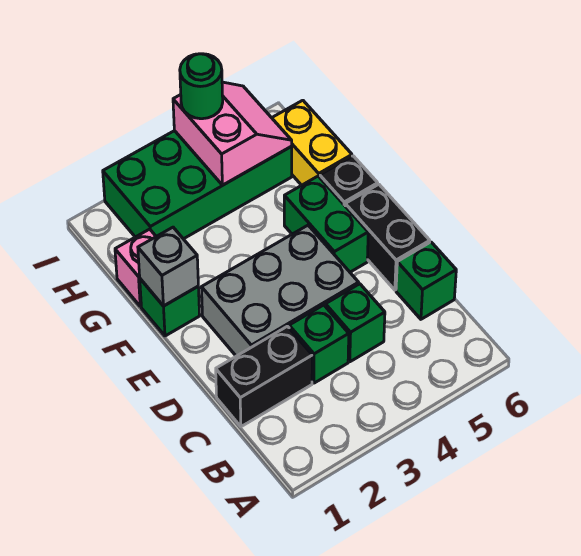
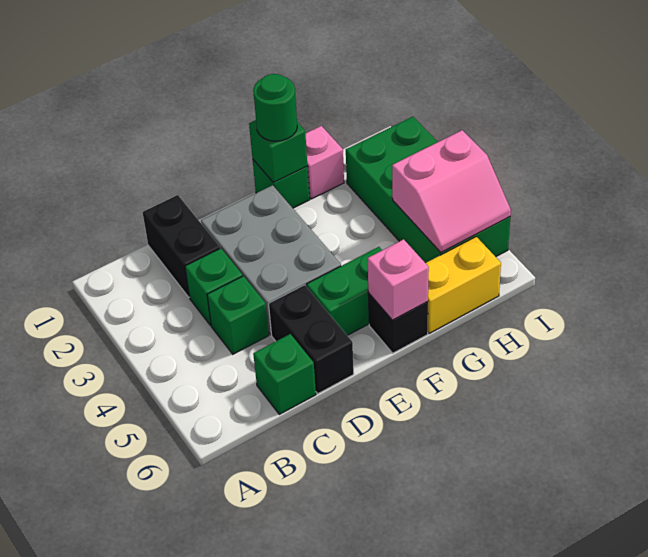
black 1x2 brick [345,184,430,290] -> black 1x2 brick turned to [269,285,354,394]
grey 1x1 brick [138,227,198,306] -> green 1x1 brick [249,120,307,183]
none -> pink 1x1 brick [368,239,429,320]
green 1x1 round brick [180,54,223,119] -> green 1x1 round brick moved to [253,74,297,141]

